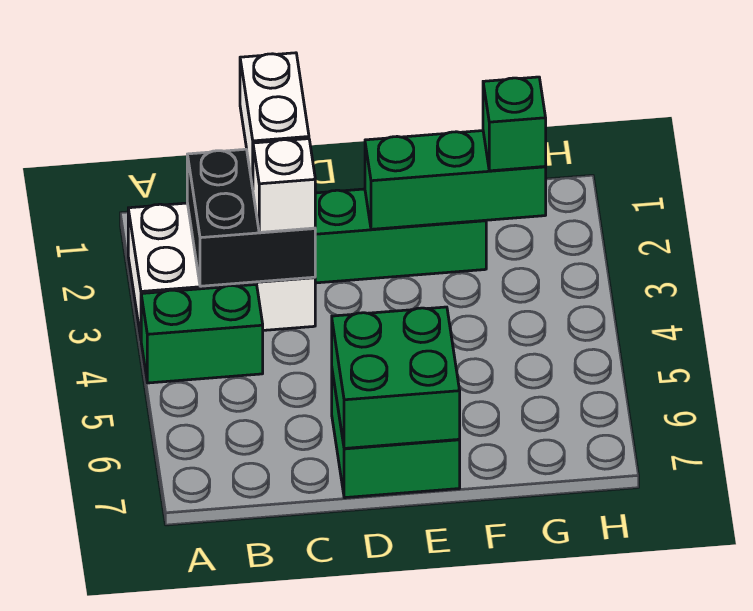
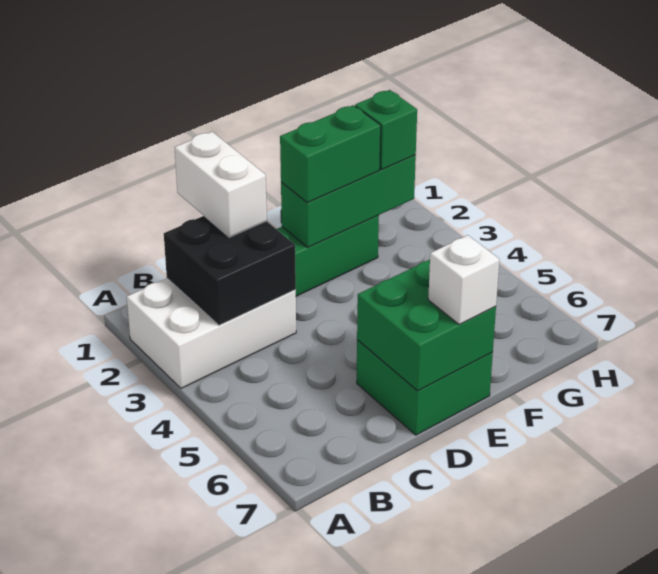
green 1x2 brick [141,285,263,383] -> green 1x2 brick moved to [280,105,381,203]
white 1x1 brick [253,139,315,232] -> white 1x1 brick moved to [428,235,499,324]

